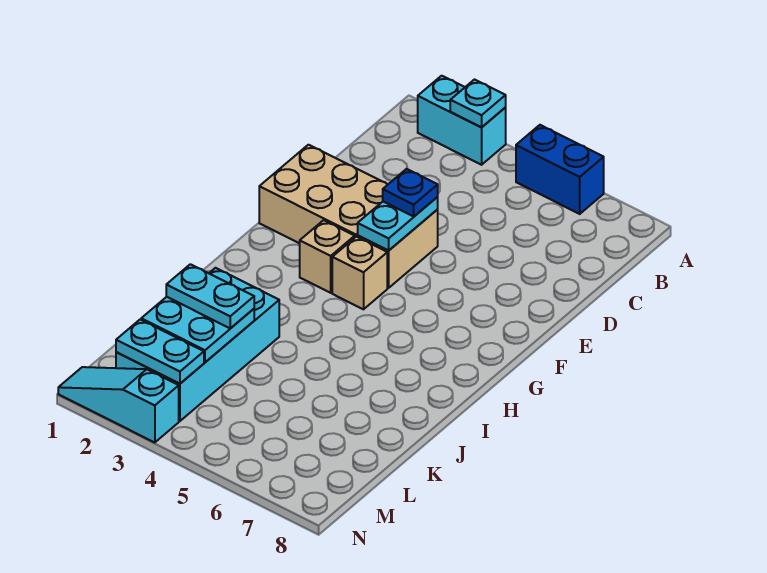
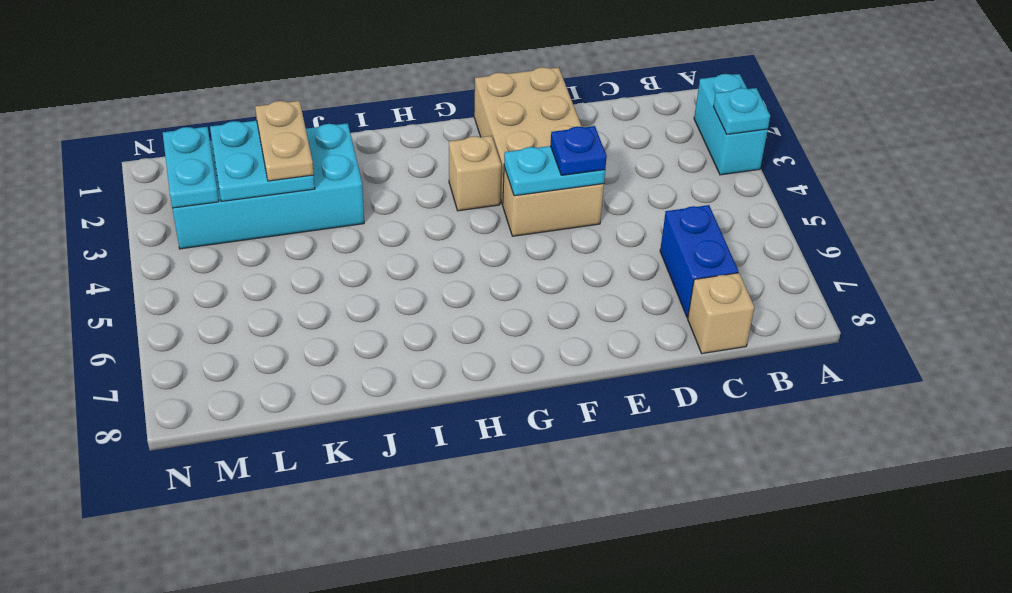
blue 1x2 brick [516,125,604,214] -> blue 1x2 brick moved to [660,205,738,318]
tan 1x1 brick [332,237,387,309] -> tan 1x1 brick moved to [688,273,754,354]
cyan 1x2 plate [166,264,254,328] -> tan 1x2 plate [255,101,314,181]
cyan 1x3 slope [58,367,179,443] -> none

